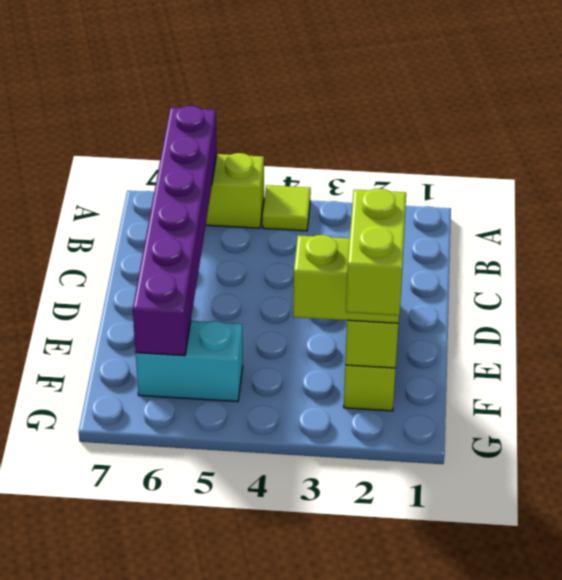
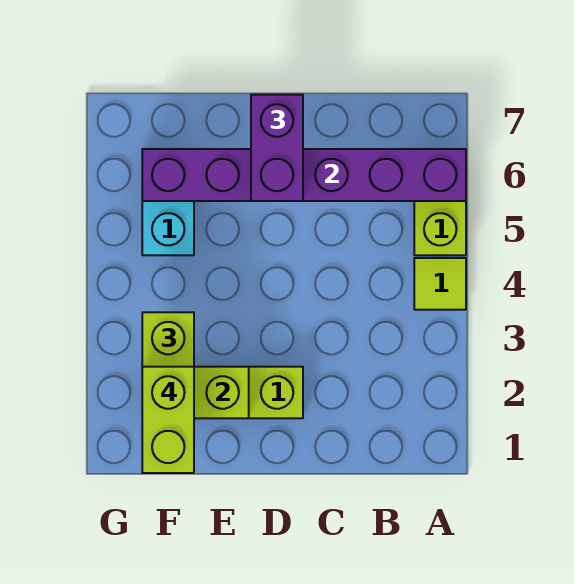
none -> purple 1x2 brick [251,95,303,201]
lime 1x2 brick [346,189,406,315] -> lime 1x2 brick turned to [142,367,194,473]

